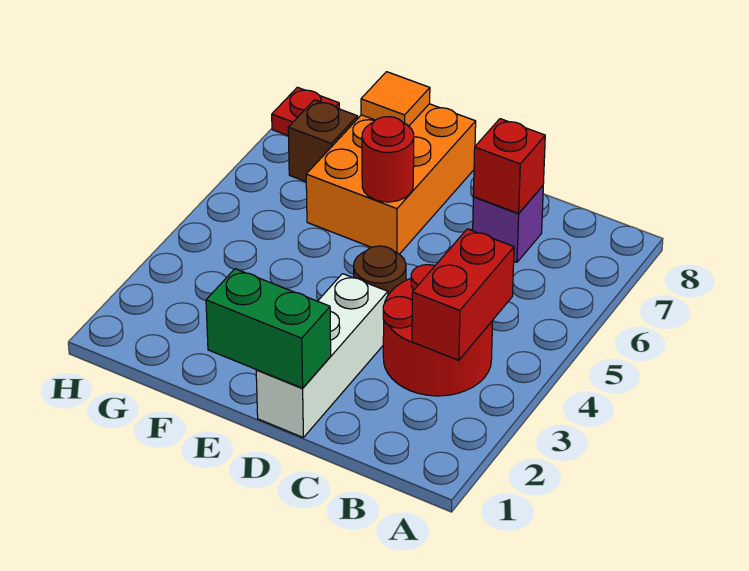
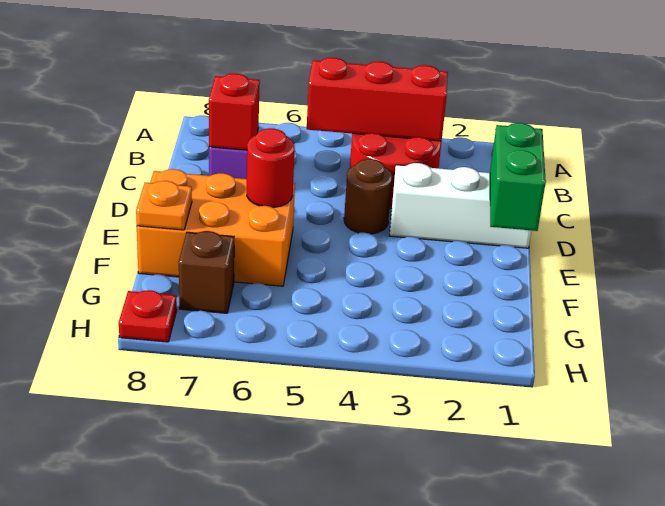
red 1x2 brick [412,229,514,360] -> red 1x3 brick [307,58,448,141]
orange 1x1 tile [361,72,430,126] -> orange 1x1 plate [136,181,192,230]

